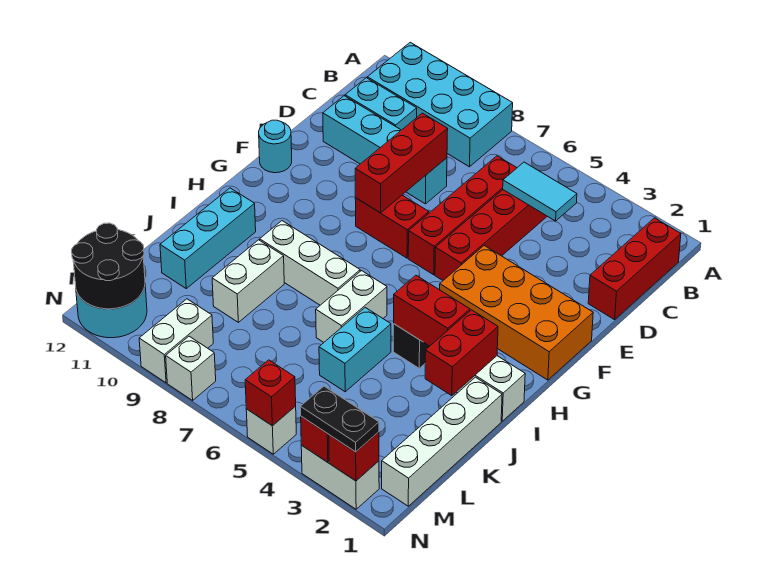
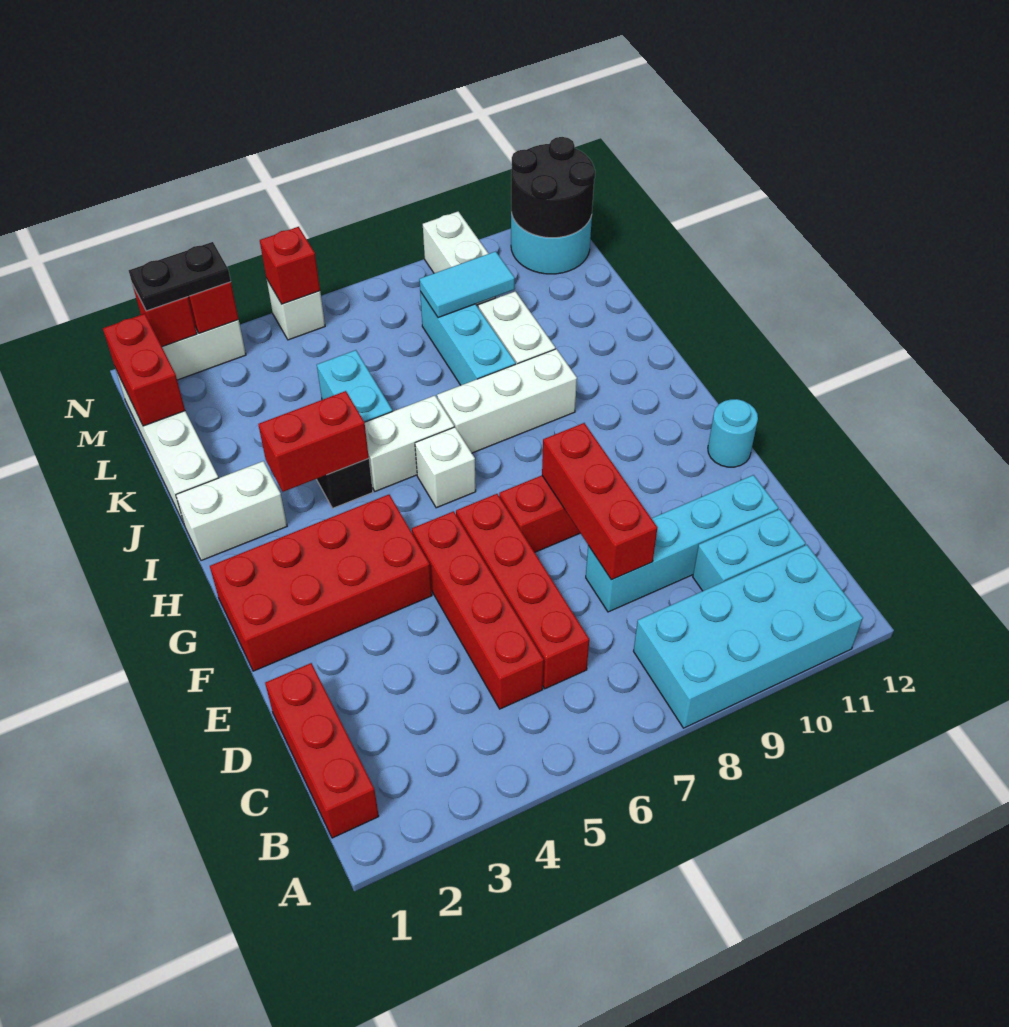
cyan 1x2 tile [503,162,577,221] -> cyan 1x2 tile moved to [419,251,515,318]
orange 2x4 brick [440,246,593,380] -> red 2x4 brick [210,495,432,671]
red 1x2 brick [425,310,498,395] -> red 1x2 brick moved to [103,314,185,426]
white 1x2 brick [316,271,387,342] -> white 1x2 brick turned to [365,396,454,491]
cyan 1x3 brick [160,188,256,288] -> cyan 1x3 brick moved to [420,292,516,385]
white 1x1 brick [166,336,216,400] -> white 1x1 brick moved to [415,427,476,508]

